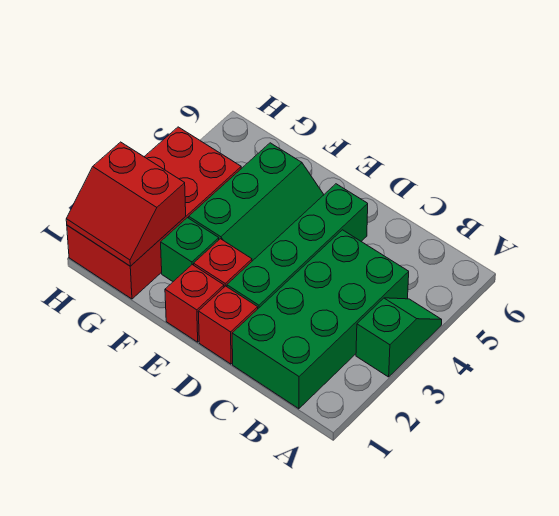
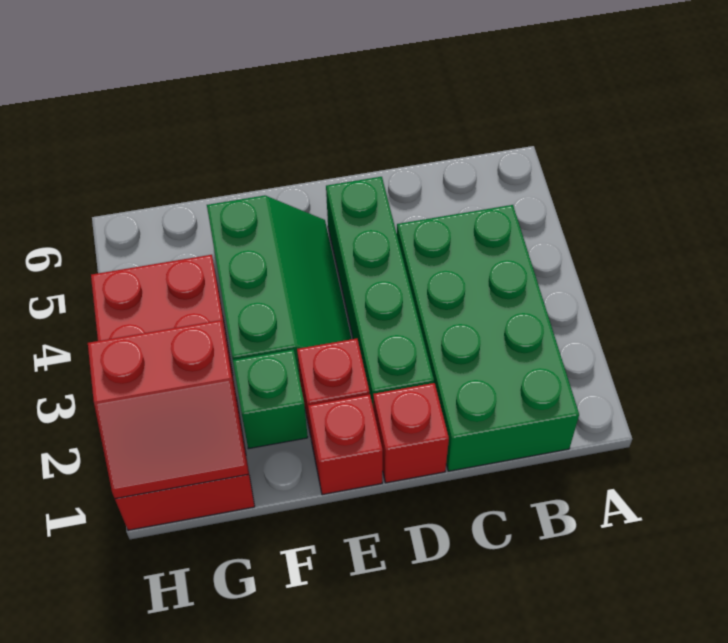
green 1x2 slope [356,298,442,377] -> none

